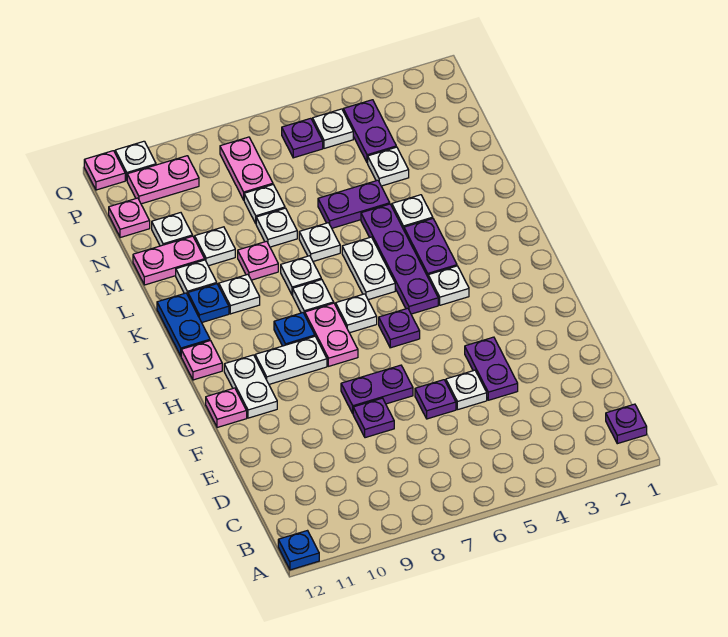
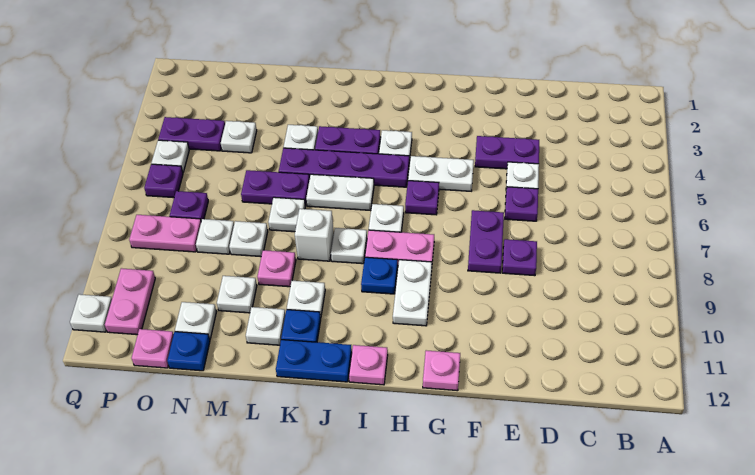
blue 1x1 plate [278,531,319,570] -> blue 1x1 plate moved to [167,332,210,371]
purple 1x1 plate [606,404,647,444] -> purple 1x1 plate moved to [170,191,208,221]
white 1x2 plate [224,355,277,418] -> white 1x2 plate moved to [408,156,474,191]
white 1x1 plate [281,256,321,295] -> white 1x1 brick [295,209,334,261]
purple 1x2 plate [318,180,390,228] -> purple 1x2 plate turned to [241,170,310,206]
pink 1x2 plate [133,236,205,285] -> none
pink 1x1 plate [84,151,125,190] -> none

